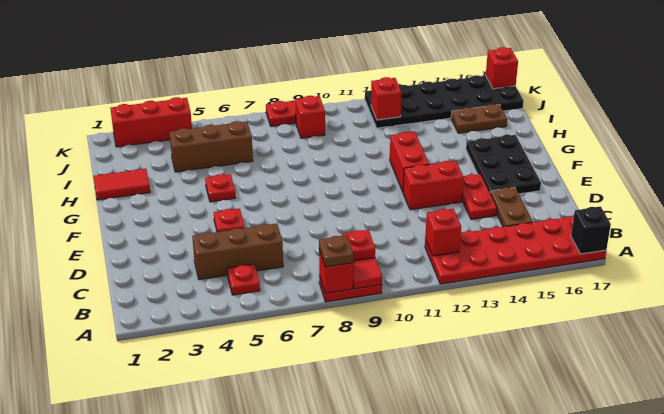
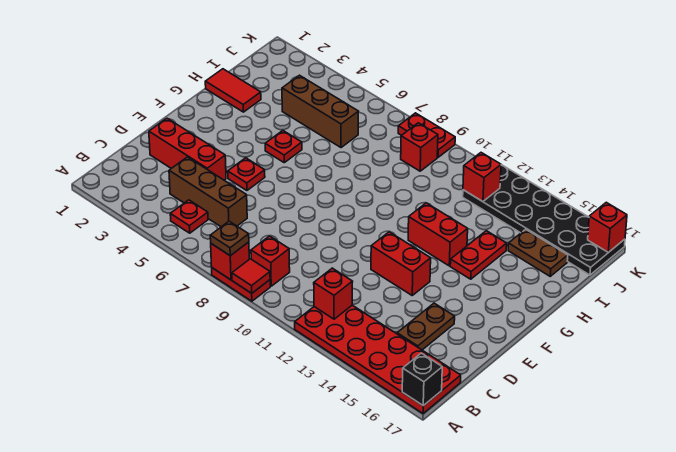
red 1x2 plate [462,174,497,219] -> red 1x2 plate moved to [450,231,507,279]
black 2x3 plate [466,135,541,194] -> none
red 1x2 brick [390,132,429,192] -> red 1x2 brick turned to [408,203,468,266]
red 1x3 brick [110,97,192,147] -> red 1x3 brick moved to [149,118,226,180]

